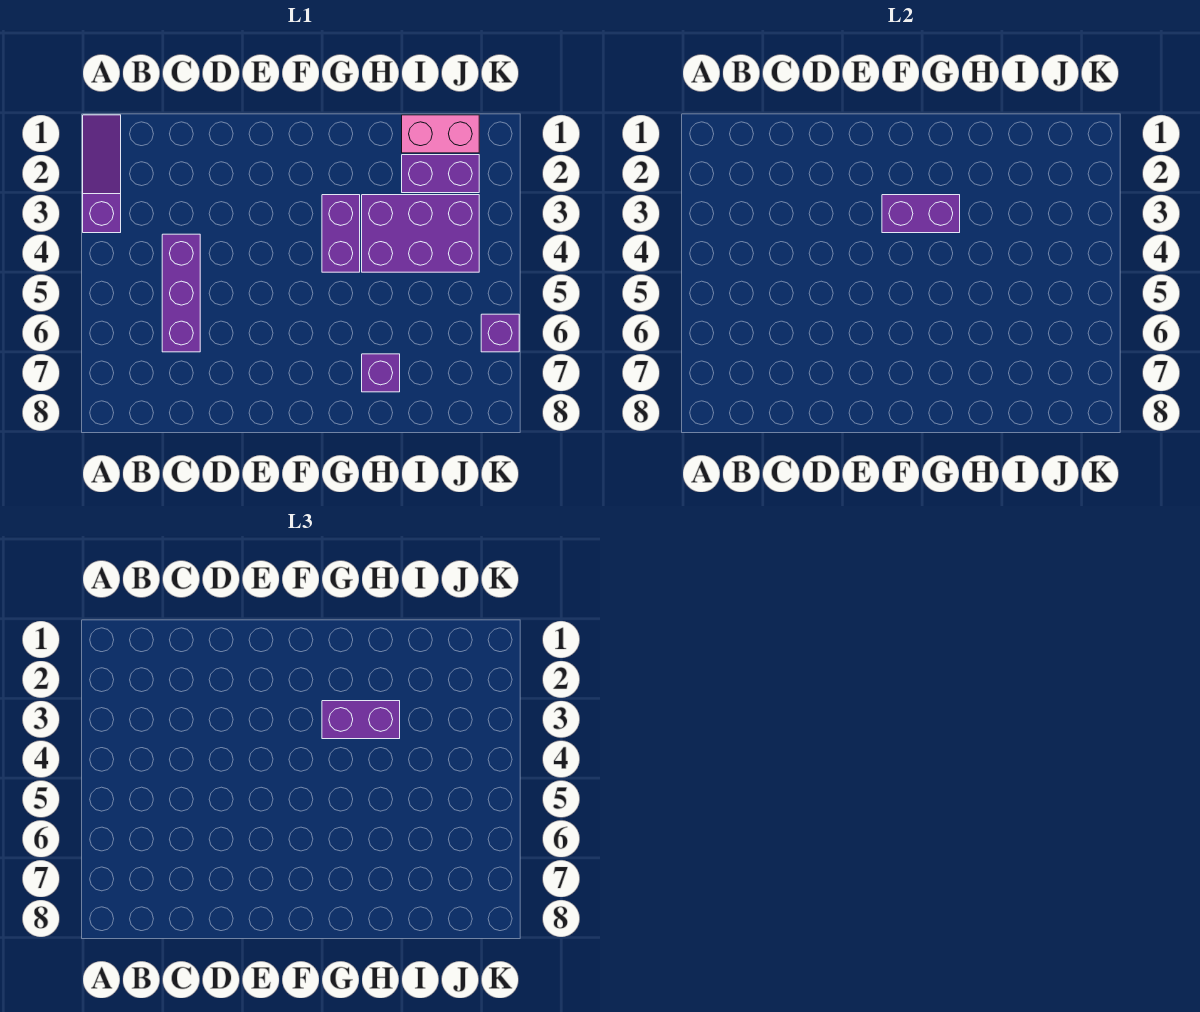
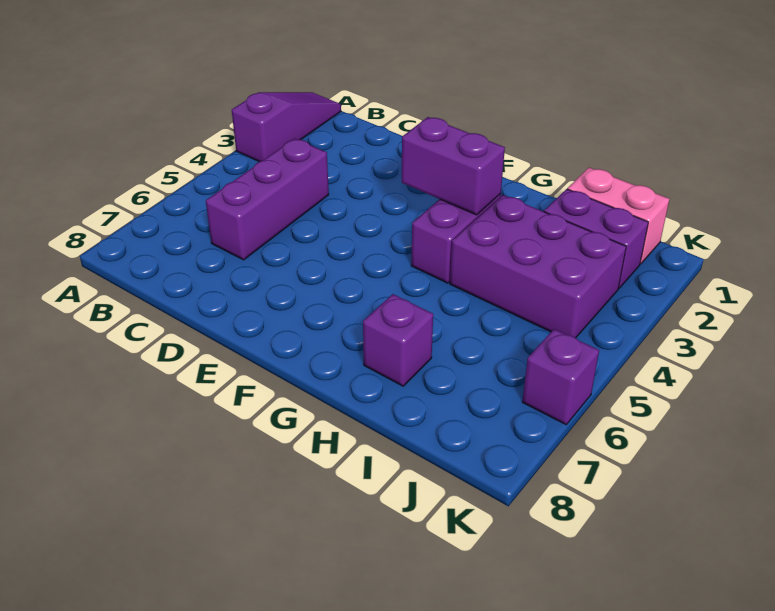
purple 1x2 brick [322,701,400,739] -> none

